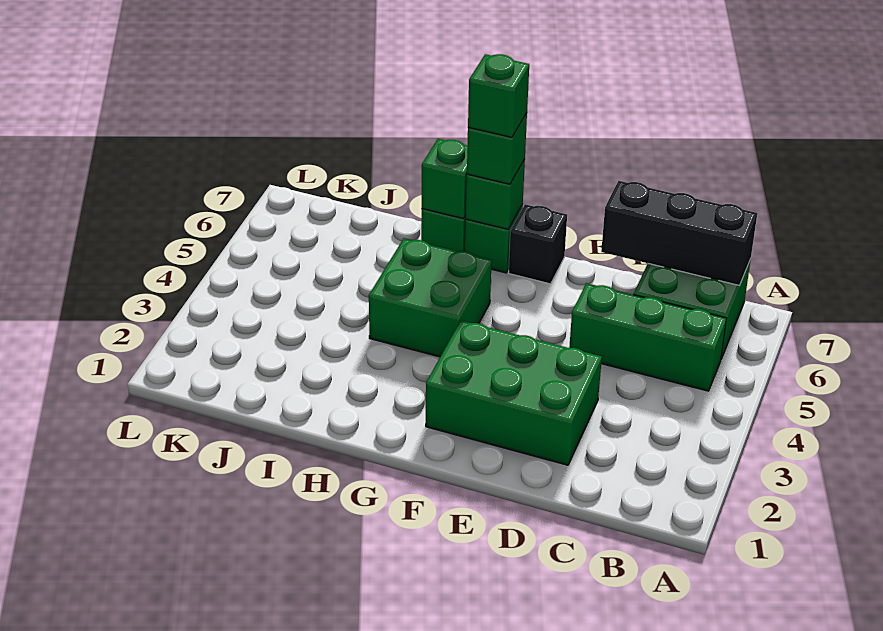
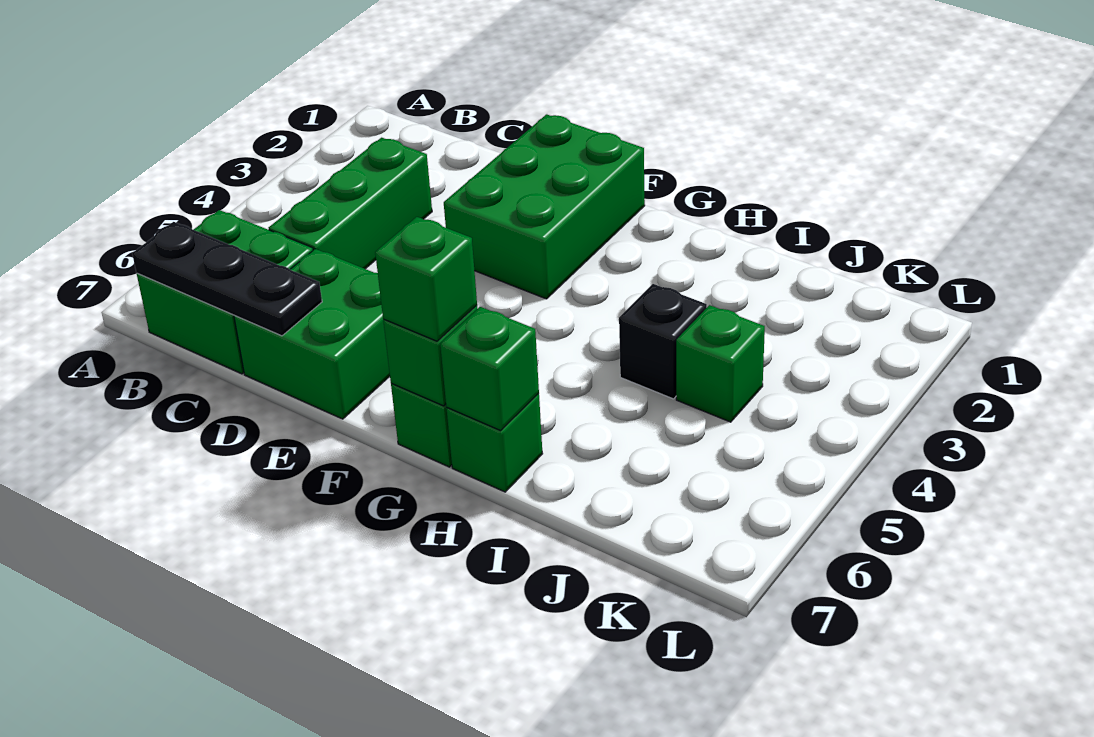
green 1x3 brick [569,283,727,391] -> green 1x3 brick turned to [269,138,432,269]
black 1x3 brick [601,181,757,285] -> black 1x3 plate [132,222,322,336]
green 2x3 brick [426,320,602,465] -> green 2x3 brick turned to [444,114,645,299]
black 1x1 brick [509,204,567,284] -> black 1x1 brick moved to [619,284,707,399]
green 2x2 brick [369,238,492,357] -> green 2x2 brick moved to [234,249,390,419]
green 1x1 brick [468,54,529,137] -> green 1x1 brick moved to [676,305,765,422]

